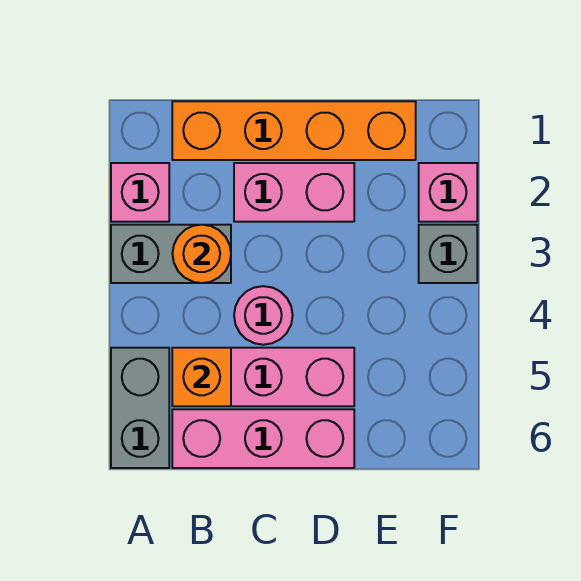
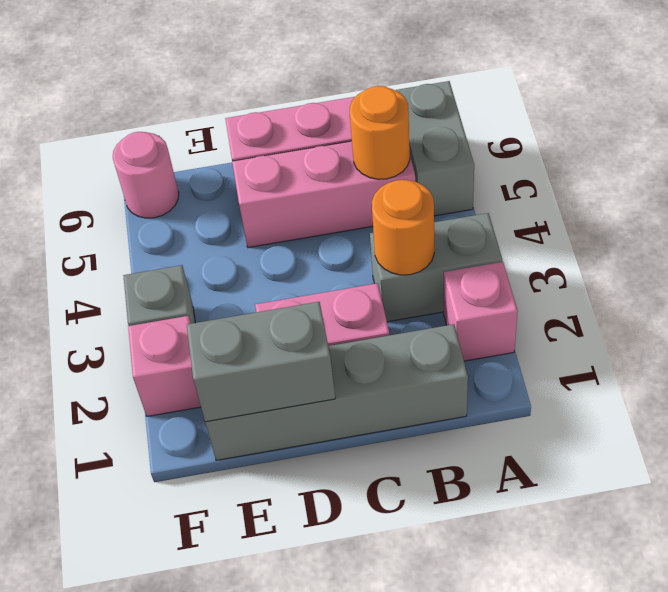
orange 1x4 brick [172,101,416,160] -> grey 1x4 brick [205,324,468,460]
orange 1x1 brick [172,348,231,406] -> orange 1x1 round brick [350,86,410,179]
pink 1x1 round brick [234,286,293,345] -> pink 1x1 round brick moved to [113,132,179,218]
none -> grey 1x2 brick [187,302,335,422]

